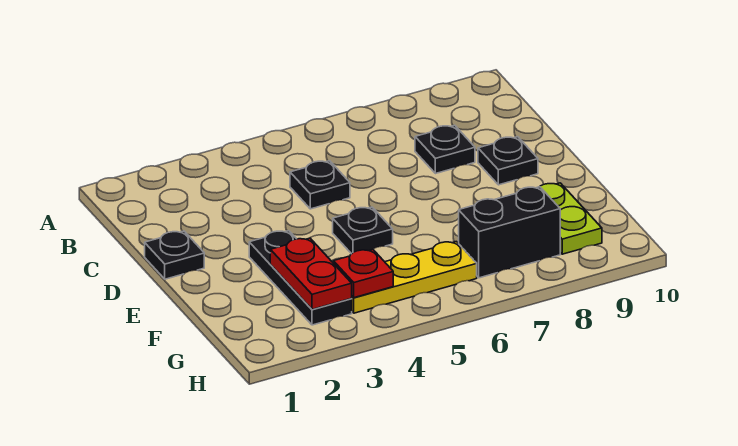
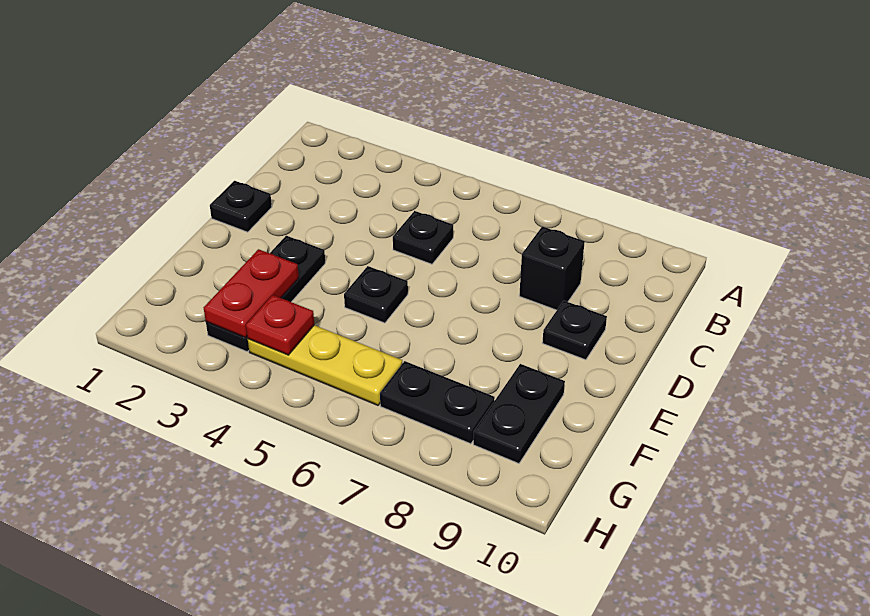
black 1x1 plate [415,125,475,174] -> black 1x1 brick [519,226,585,310]
lime 1x2 plate [540,183,602,254] -> black 1x2 plate [473,364,565,463]
black 1x2 brick [459,187,560,278] -> black 1x2 plate [380,361,495,444]

